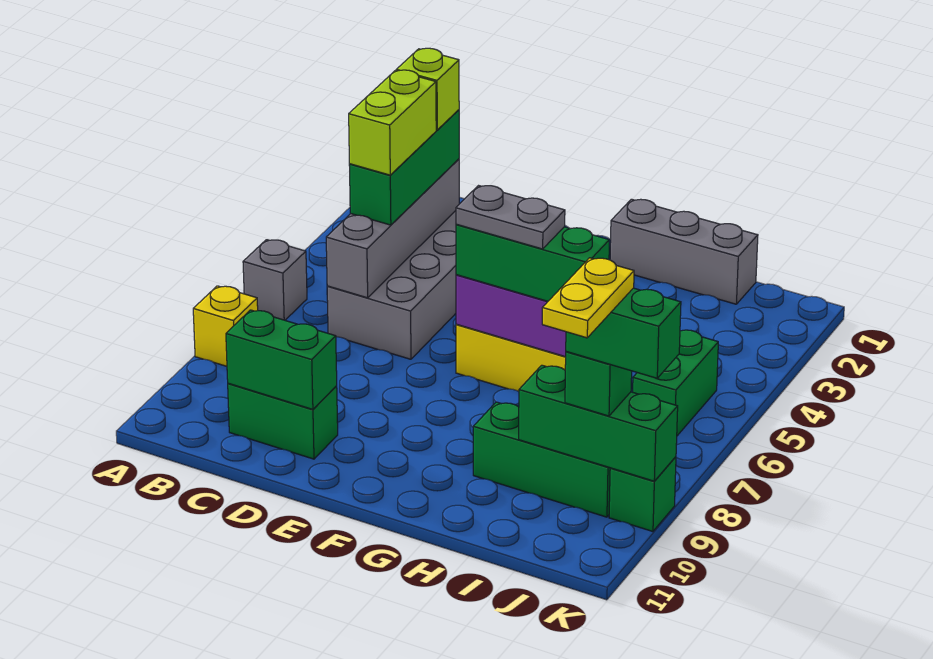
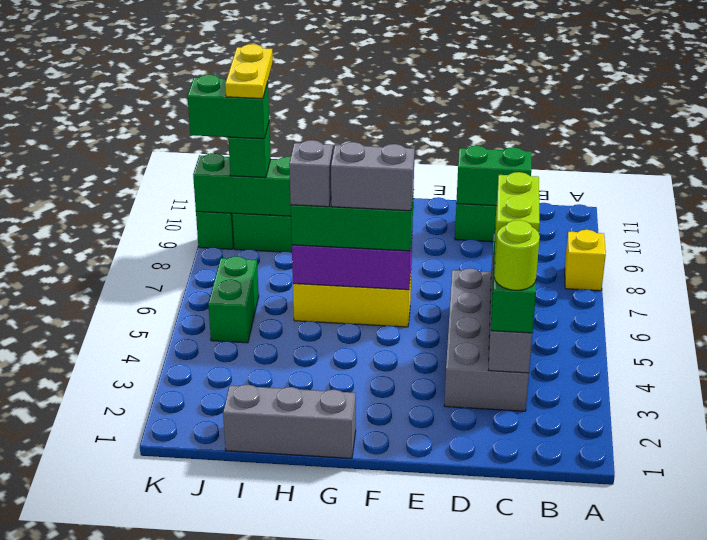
grey 1x1 brick [243,240,307,320] -> grey 1x1 brick moved to [289,140,333,207]
lime 1x1 brick [396,48,459,130] -> lime 1x1 round brick [494,220,540,290]
grey 1x2 plate [456,186,565,249] -> grey 1x2 brick [331,142,415,211]

